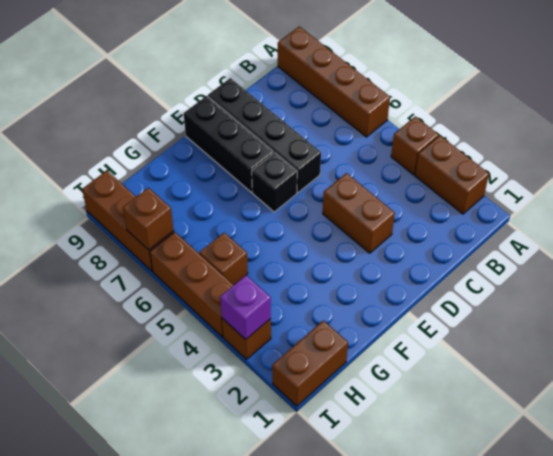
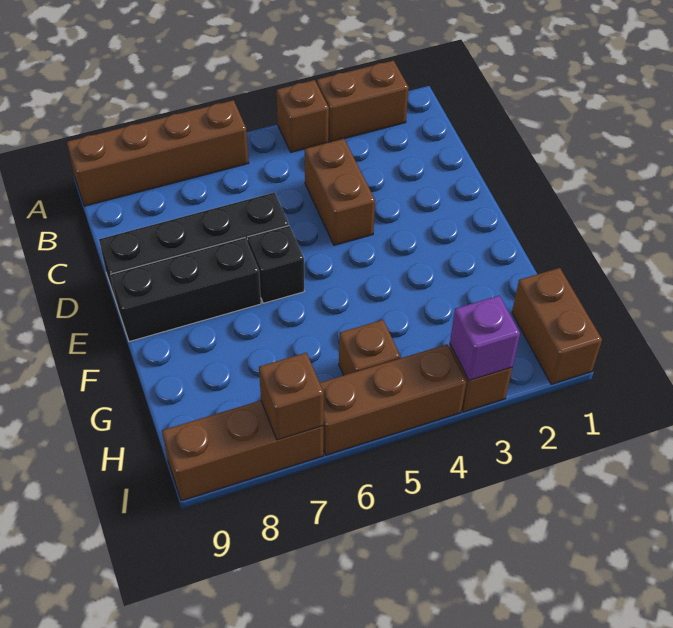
brown 1x2 brick [323,173,395,253] -> brown 1x2 brick turned to [305,139,375,245]

